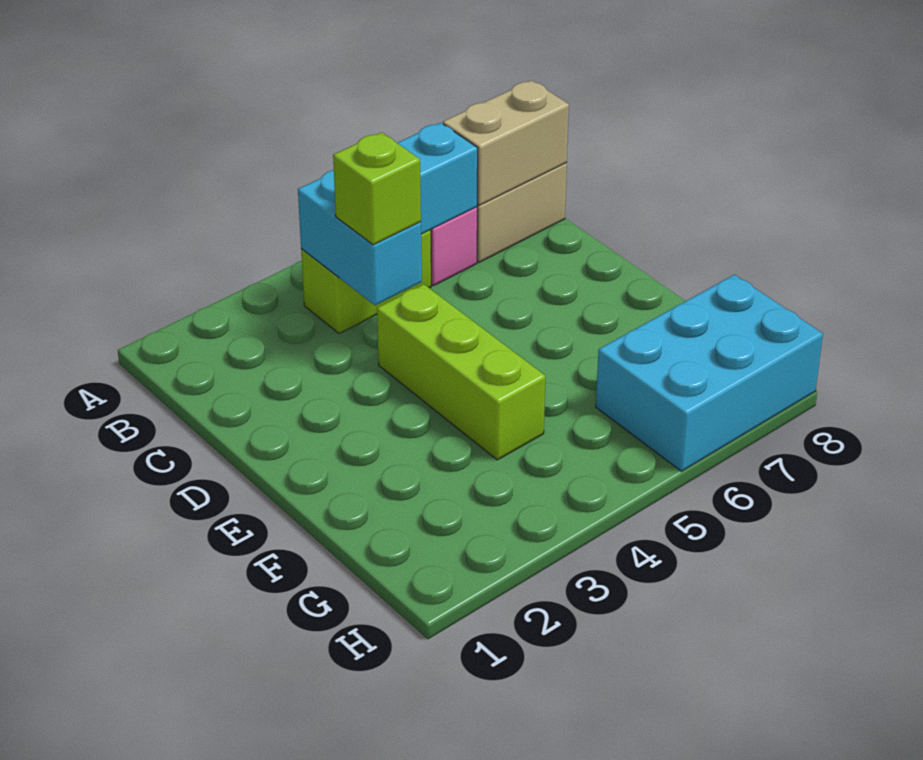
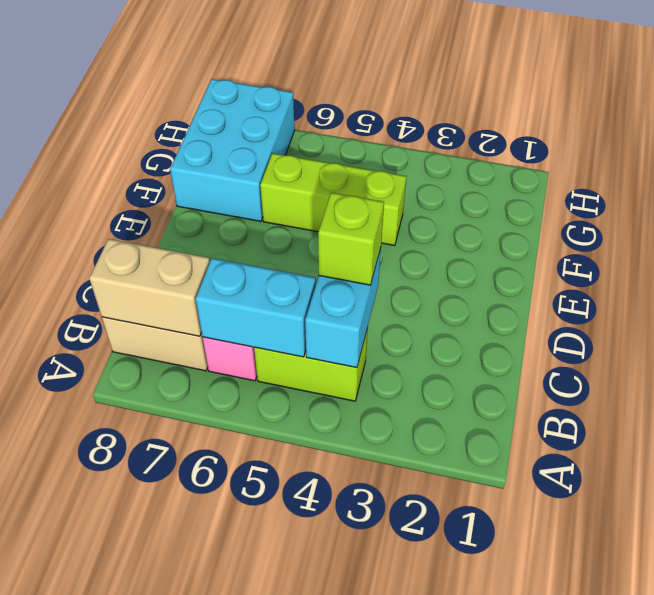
lime 1x3 brick [377,284,546,460] -> lime 1x3 brick turned to [260,153,406,246]
cyan 2x3 brick [596,275,823,471] -> cyan 2x3 brick turned to [170,79,295,221]

